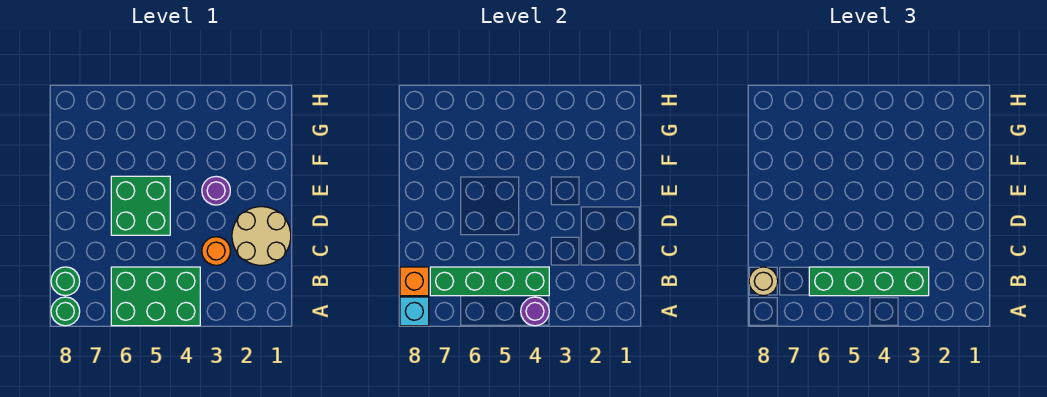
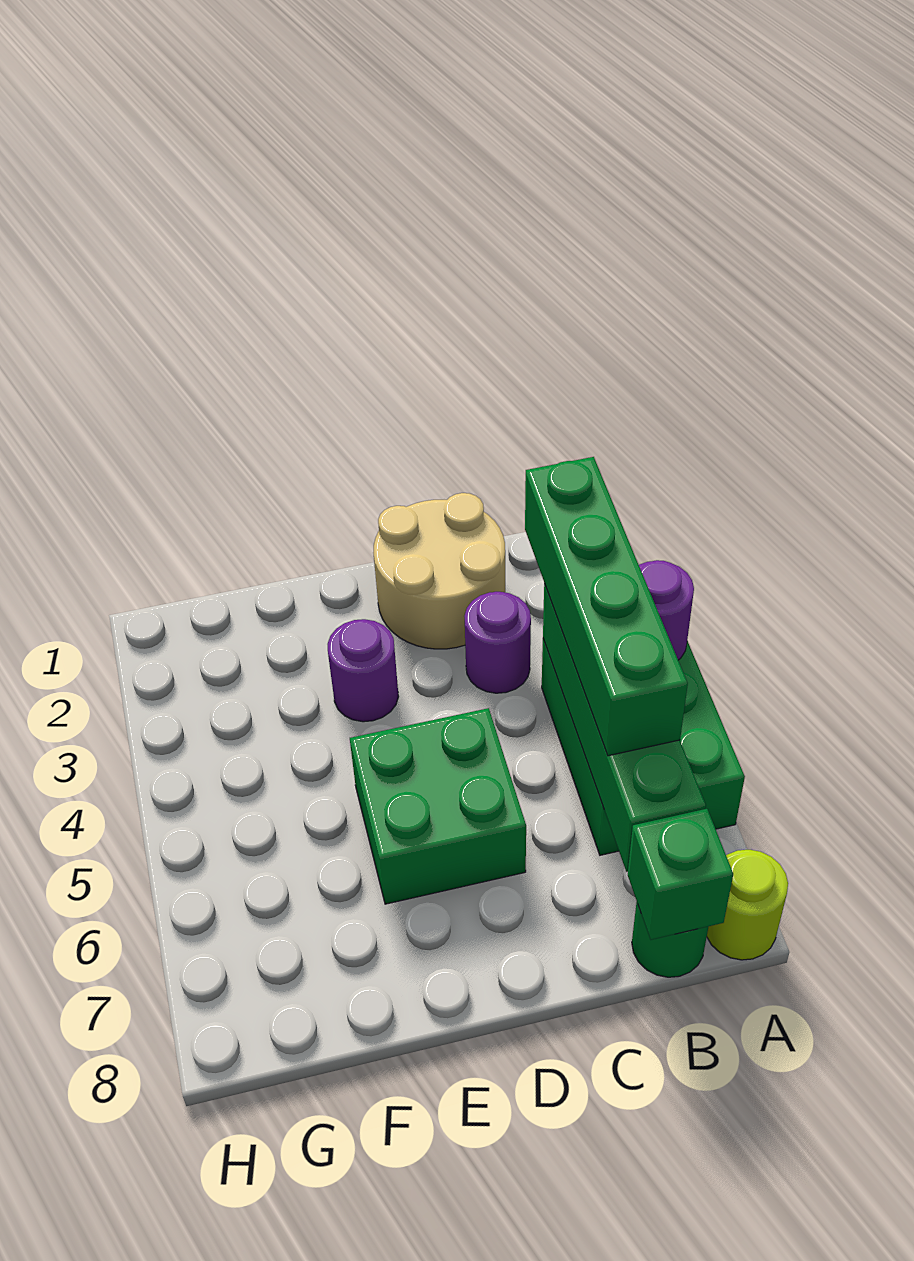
green 1x1 round brick [51,297,80,326] -> lime 1x1 round brick [707,850,788,960]
cyan 1x1 brick [400,297,429,326] -> none
orange 1x1 brick [400,267,429,296] -> green 1x1 brick [628,809,733,940]
tan 1x1 round brick [749,267,778,296] -> none
orange 1x1 round brick [202,237,230,265] -> purple 1x1 round brick [465,592,531,693]

